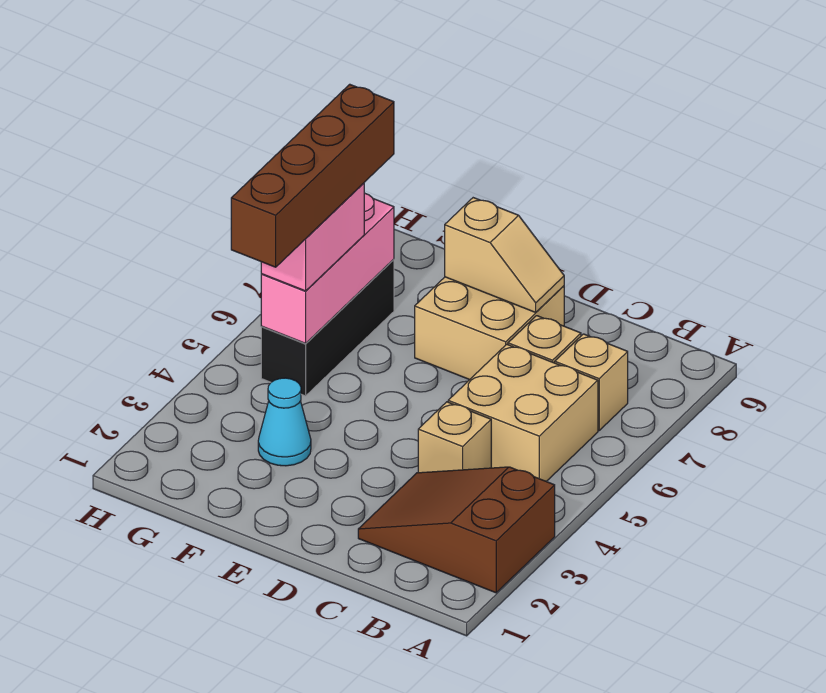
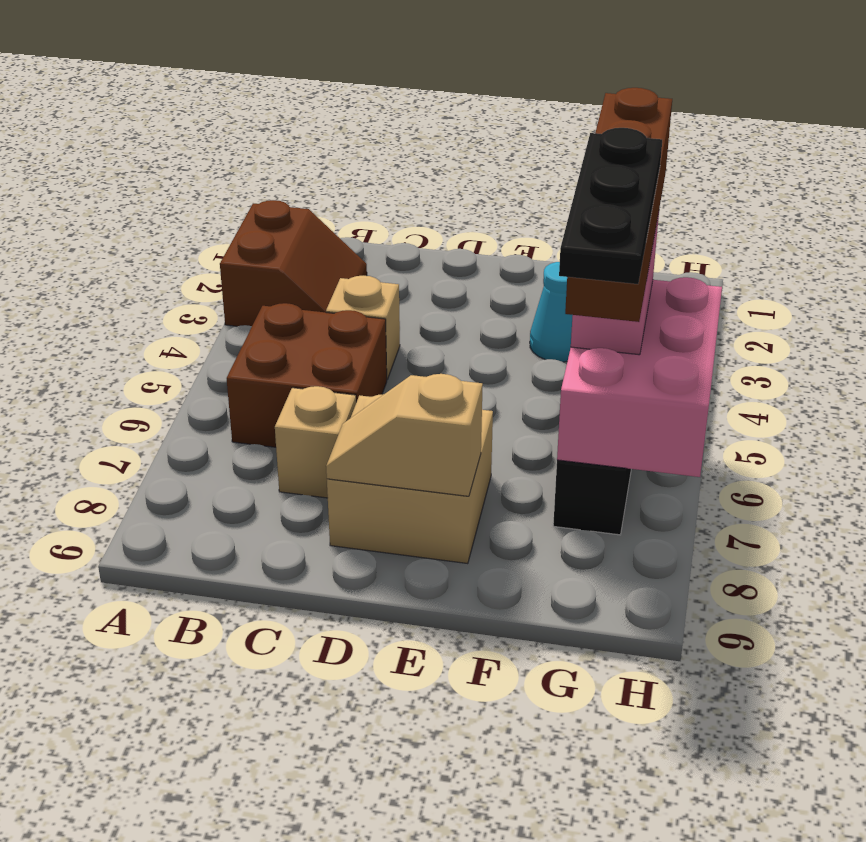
brown 2x3 slope [358,467,555,593] -> brown 2x2 slope [220,200,367,326]
tan 2x2 brick [448,344,598,481] -> brown 2x2 brick [227,303,387,447]
tan 1x1 brick [555,334,628,430] -> none
pink 1x3 brick [261,193,394,343] -> pink 2x3 brick [557,277,722,477]
none -> black 1x3 plate [559,128,662,284]

